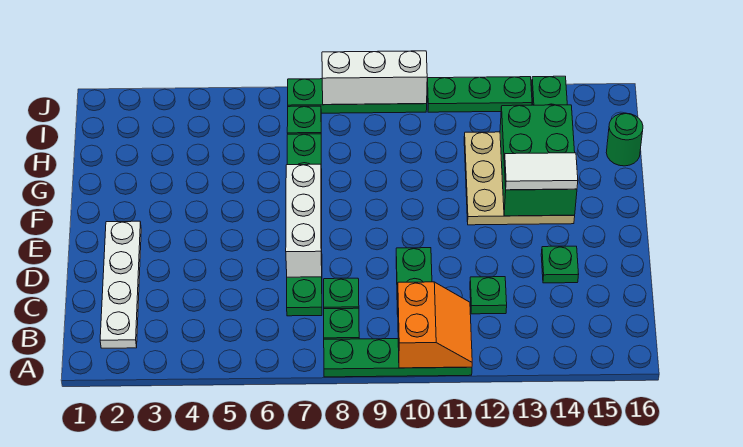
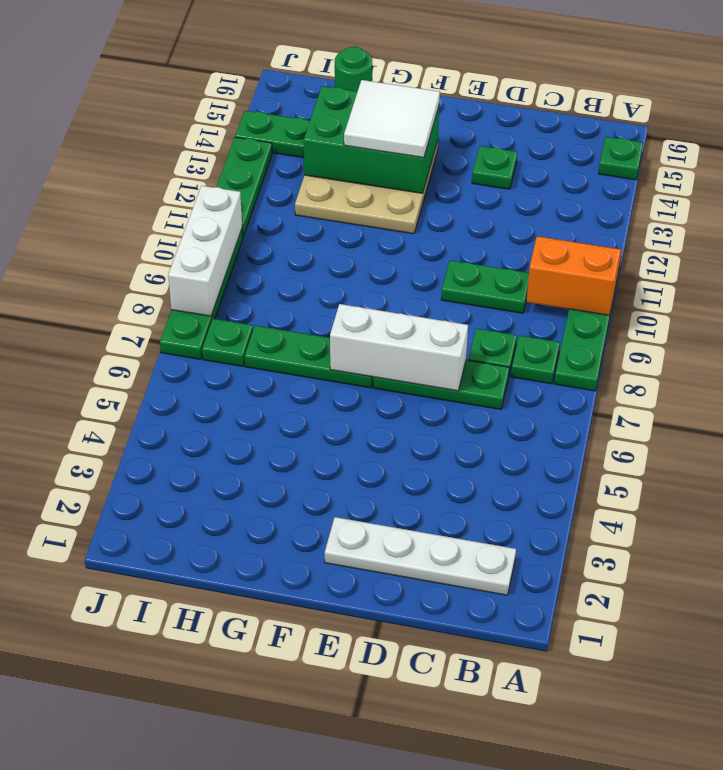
green 1x1 plate [470,277,507,314] -> green 1x1 plate moved to [599,137,643,180]
white 1x2 tile [504,153,578,190] -> white 2x2 tile [344,80,440,158]

